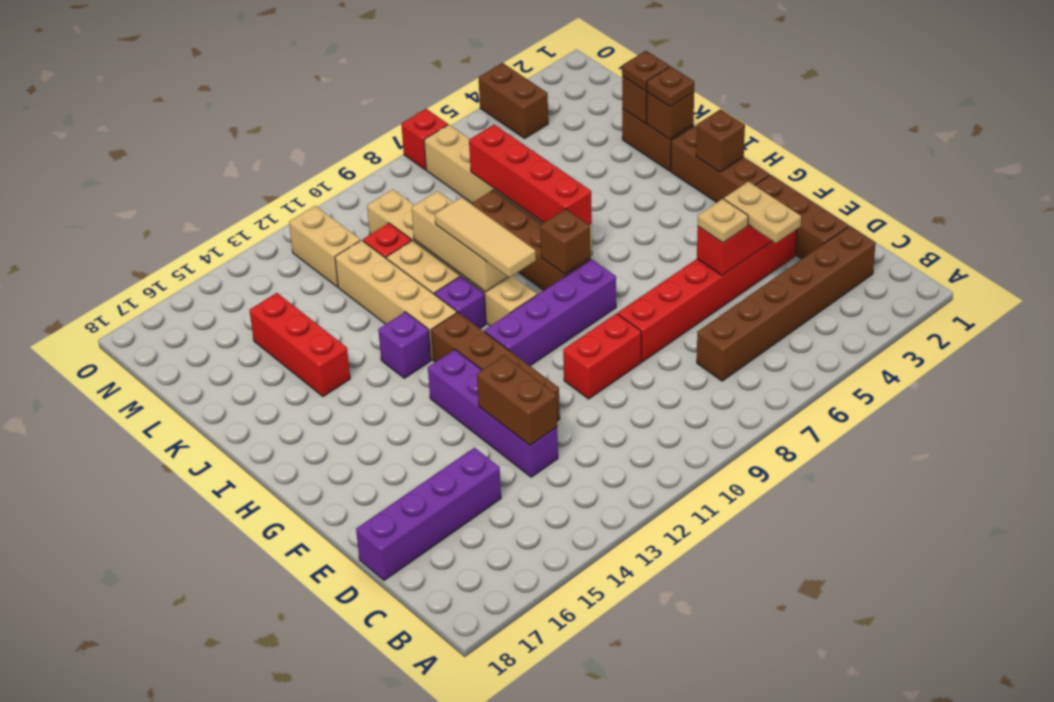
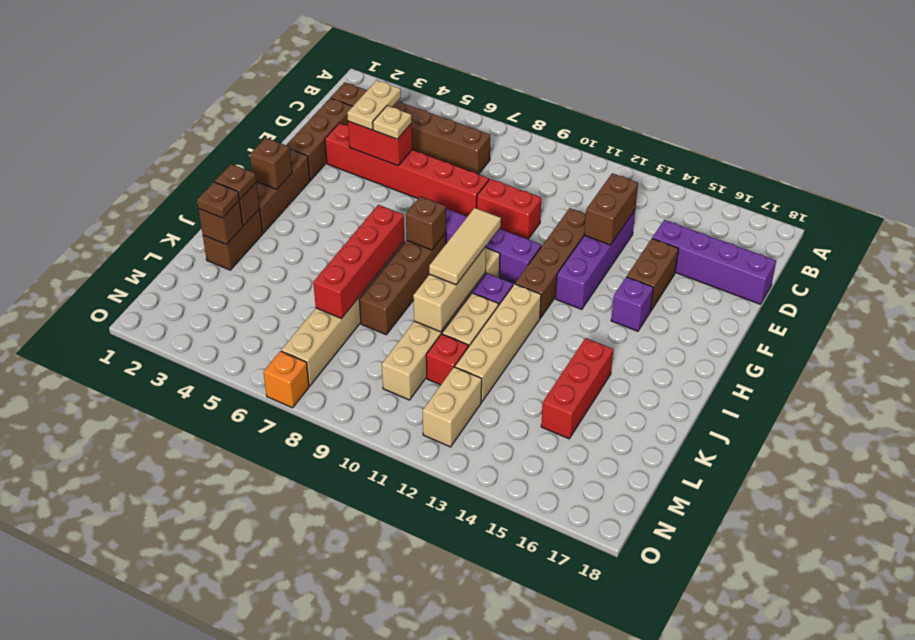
purple 1x1 brick [378,312,431,378] -> purple 1x1 brick moved to [611,277,653,331]
brown 1x2 brick [479,63,548,138] -> brown 1x2 brick moved to [627,239,679,311]
red 1x1 brick [401,109,448,170] -> orange 1x1 brick [263,351,309,408]

